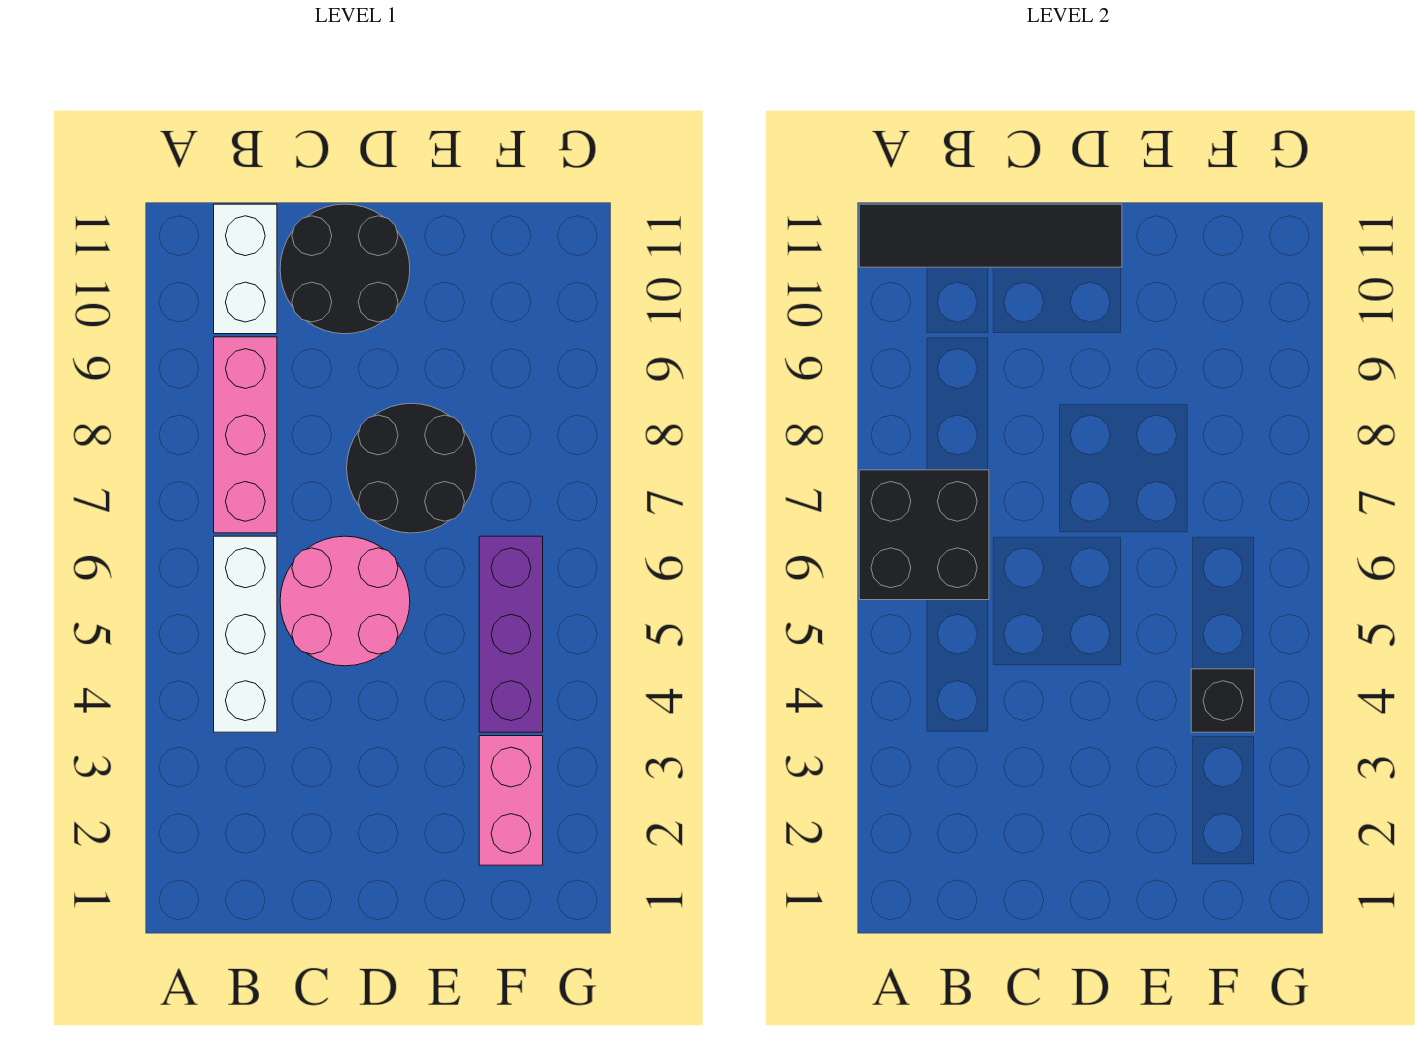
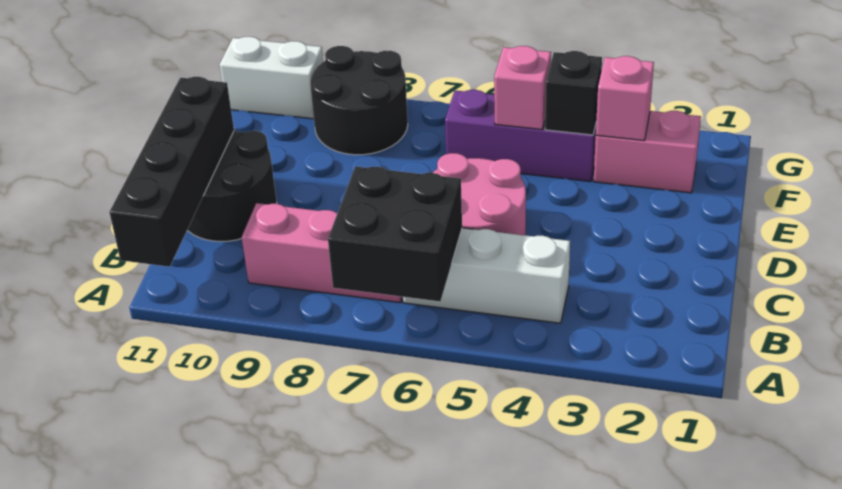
black 1x4 tile [859,204,1122,267] -> black 1x4 brick [109,77,234,267]
white 1x2 brick [214,204,277,334] -> white 1x2 brick moved to [219,37,323,119]
black 2x2 round brick [347,403,476,533] -> black 2x2 round brick moved to [310,46,408,155]
none -> pink 1x1 brick [596,56,654,141]
none -> pink 1x1 brick [494,46,551,130]

